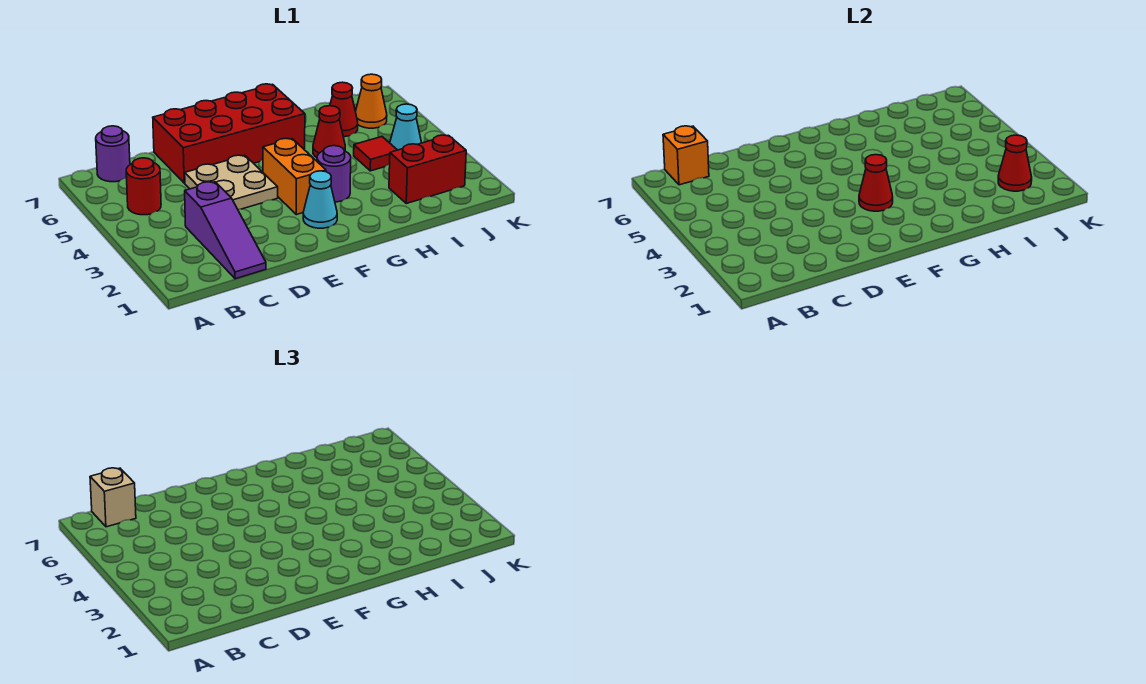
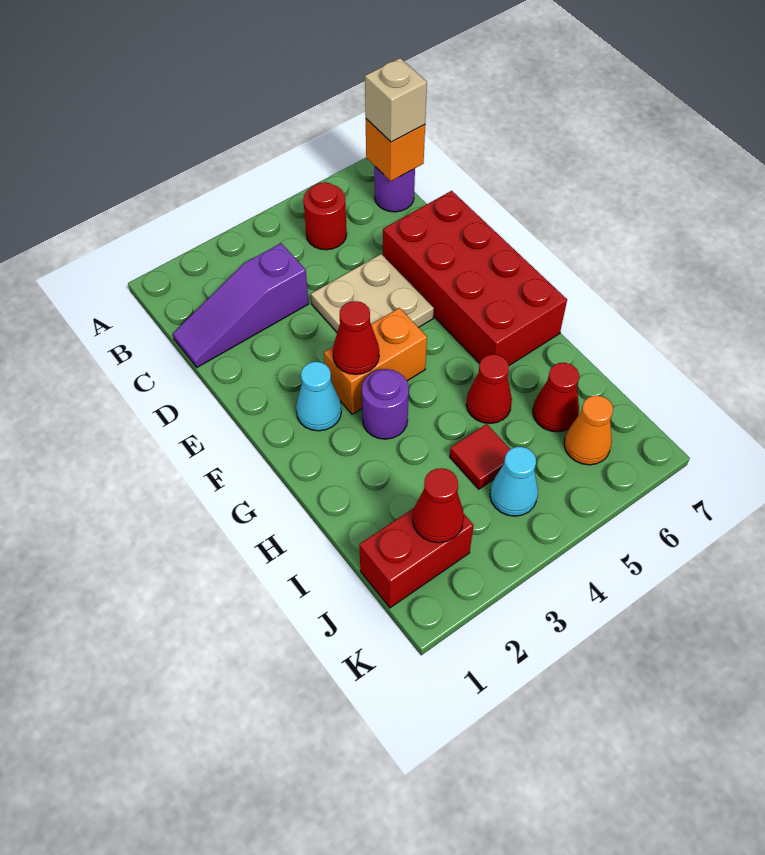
red 1x2 brick [389,135,466,204] -> red 1x2 brick turned to [359,508,474,608]

